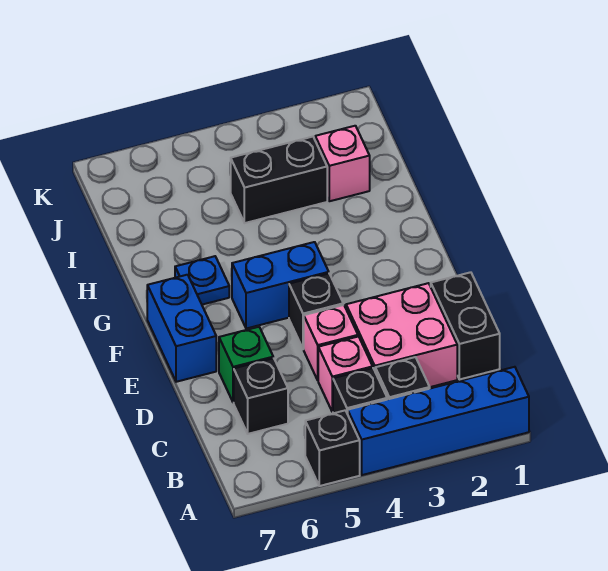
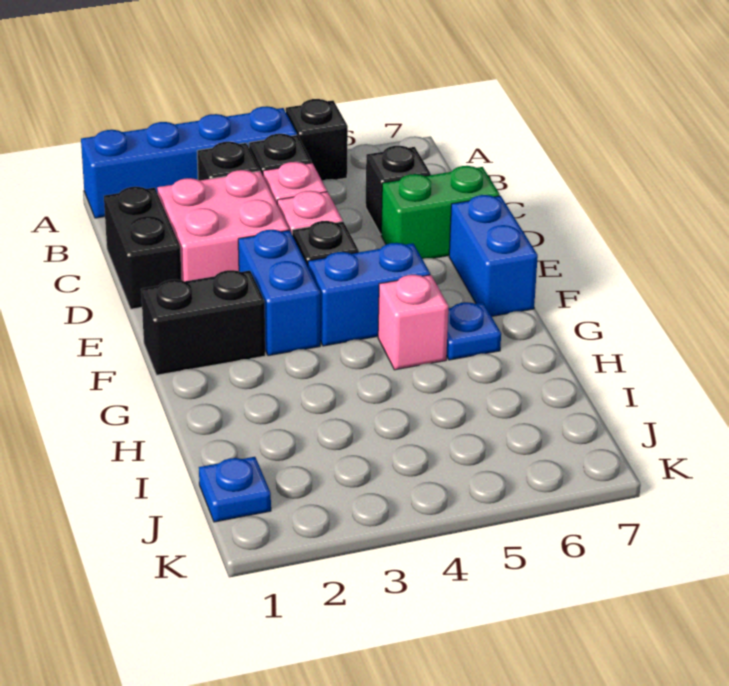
green 1x1 brick [219,327,273,402] -> green 1x2 brick [381,166,500,259]
none -> blue 1x2 brick [238,230,320,356]
pink 1x1 brick [315,126,370,201] -> pink 1x1 brick moved to [378,275,448,370]
black 1x2 brick [231,137,327,223] -> black 1x2 brick moved to [141,270,265,375]
none -> blue 1x1 plate [199,457,271,522]

